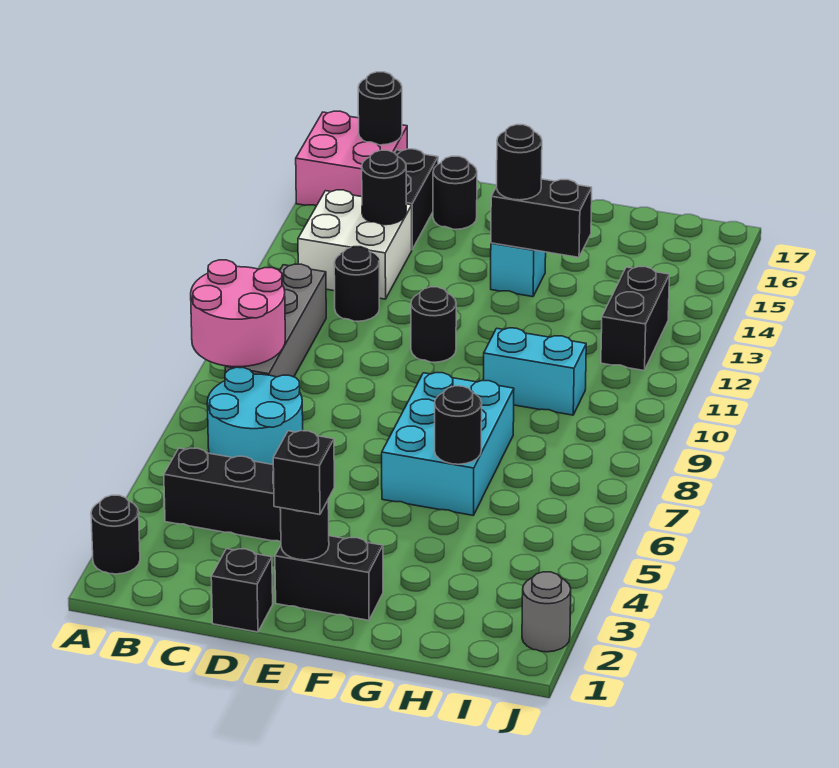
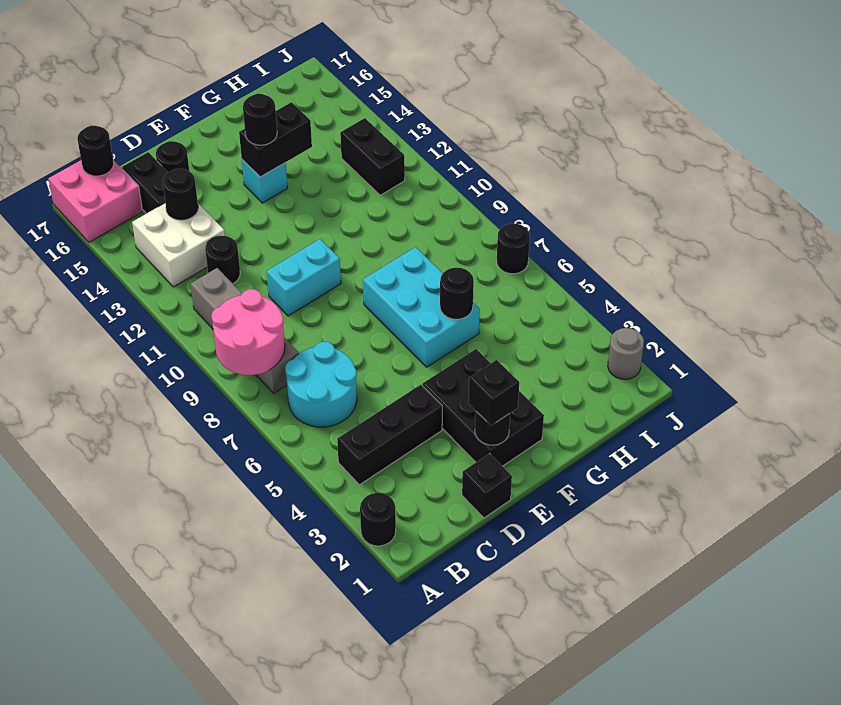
black 1x2 brick [275,536,383,620] -> black 2x3 brick [422,349,544,466]
black 1x1 round brick [411,287,456,362] -> black 1x1 round brick moved to [497,224,530,274]
cyan 1x2 brick [483,328,586,415] -> cyan 1x2 brick moved to [267,239,341,316]

